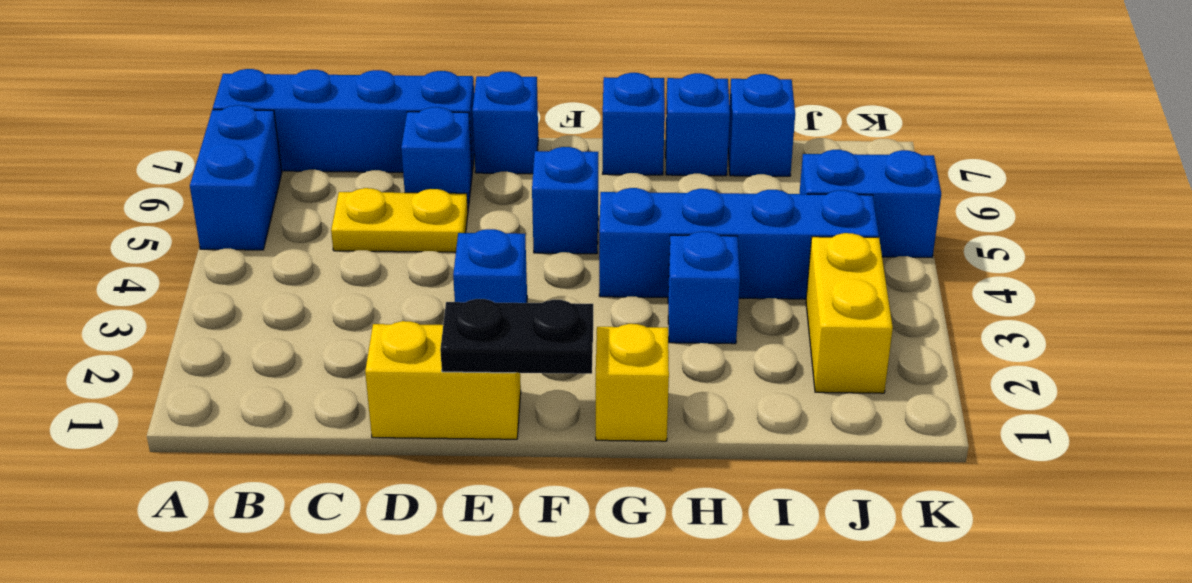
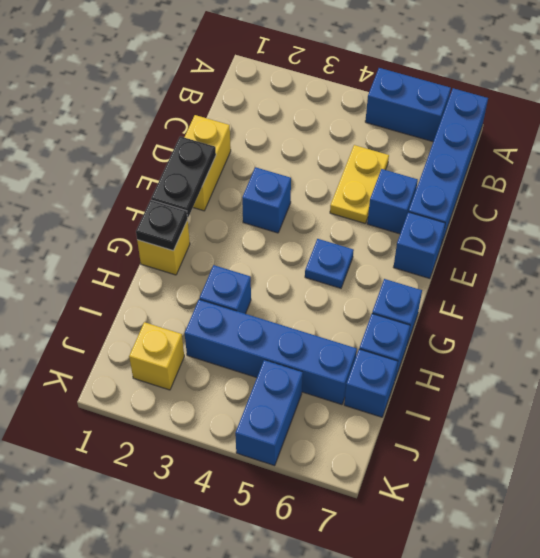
blue 1x1 brick [532,147,598,254] -> blue 1x1 plate [305,239,354,288]
none -> black 1x1 plate [136,200,188,251]
blue 1x4 brick [599,188,879,299] -> blue 1x4 brick turned to [185,299,357,405]
yellow 1x2 brick [806,233,893,393] -> yellow 1x1 brick [129,322,184,390]

